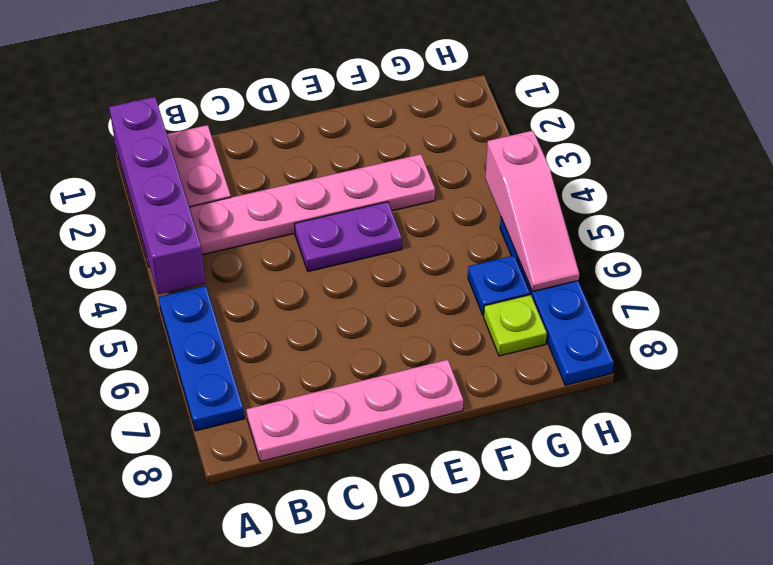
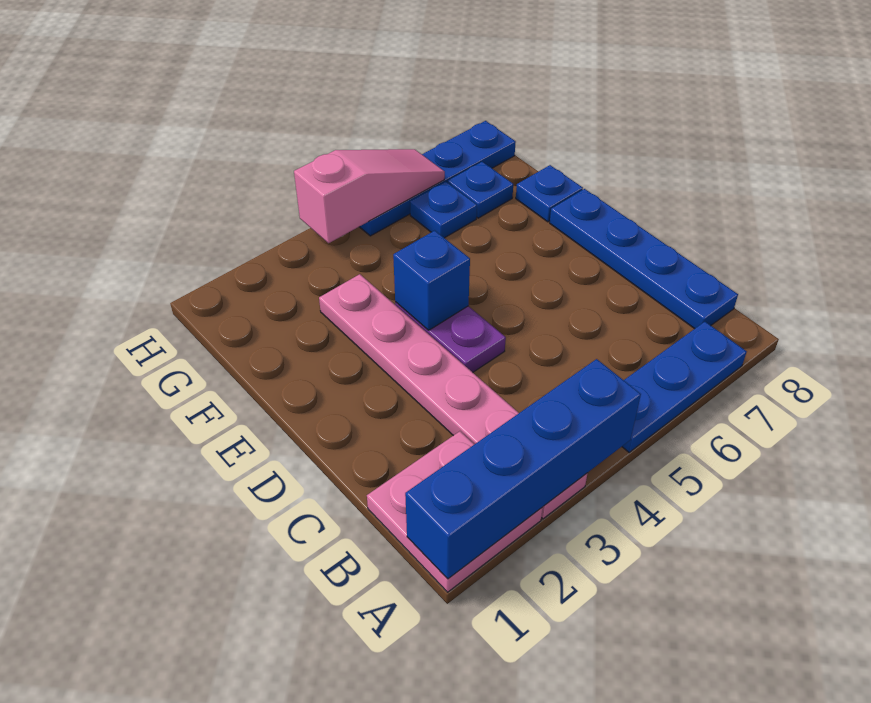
purple 1x4 brick [109,97,205,294] -> blue 1x4 brick [405,359,641,579]
pink 1x4 plate [246,360,463,462] -> blue 1x4 plate [550,189,738,329]
none -> blue 1x1 brick [393,231,470,330]
none -> blue 1x1 plate [516,165,583,222]
lime 1x1 plate [484,295,547,356] -> blue 1x1 plate [448,162,513,218]

